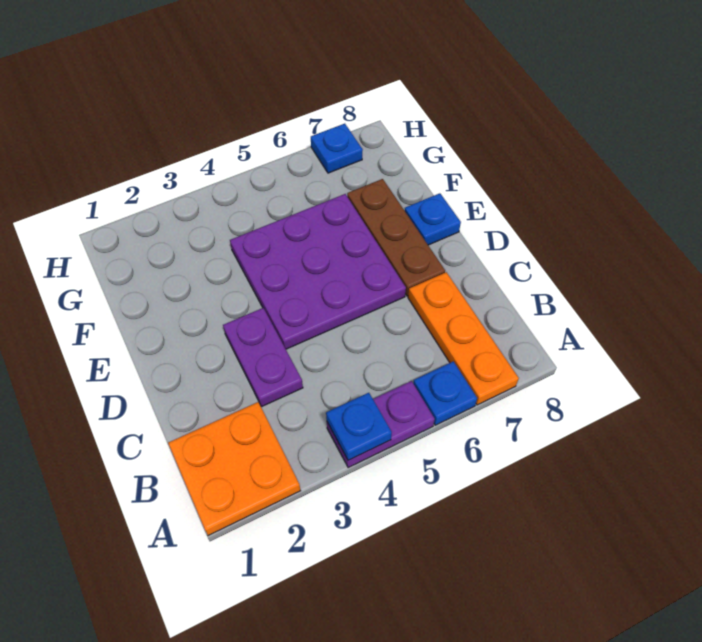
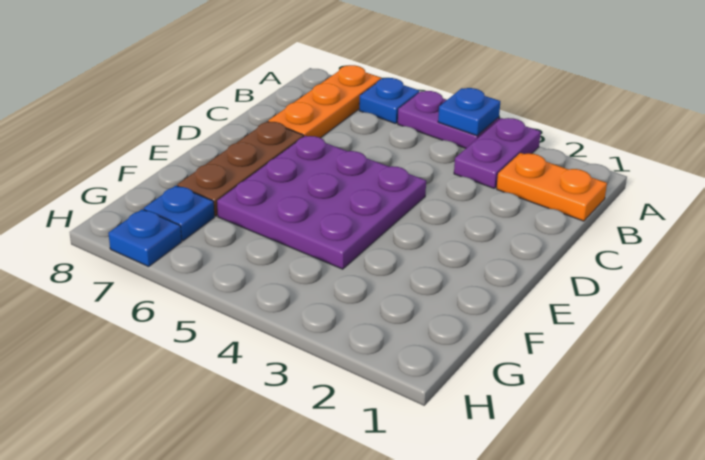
orange 2x2 plate [168,402,301,536] -> orange 1x2 plate [497,153,607,221]
purple 1x2 plate [223,308,303,407] -> purple 1x2 plate moved to [454,118,541,188]
blue 1x1 plate [405,193,461,245] -> blue 1x1 plate moved to [144,186,214,241]

